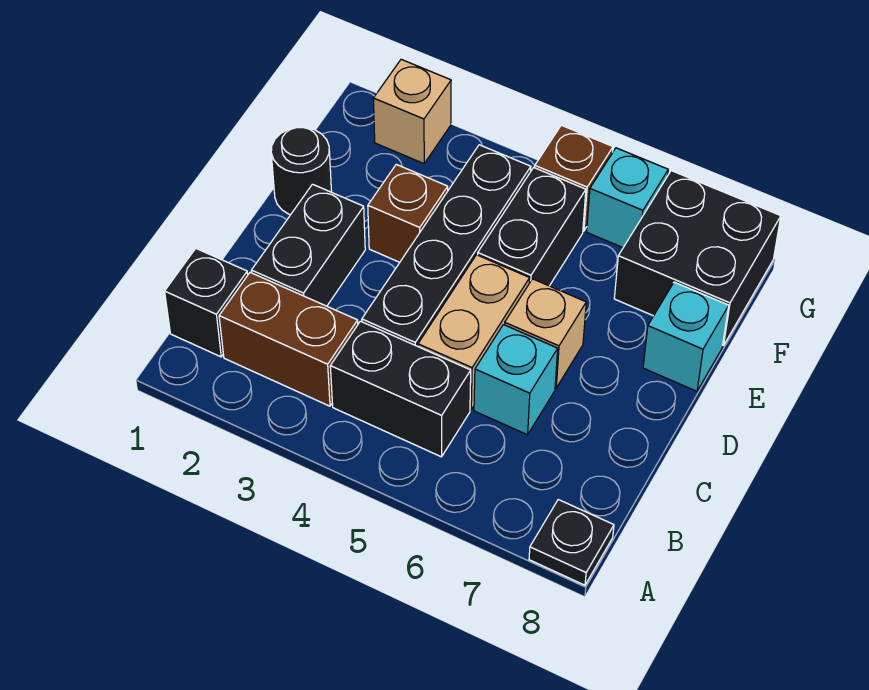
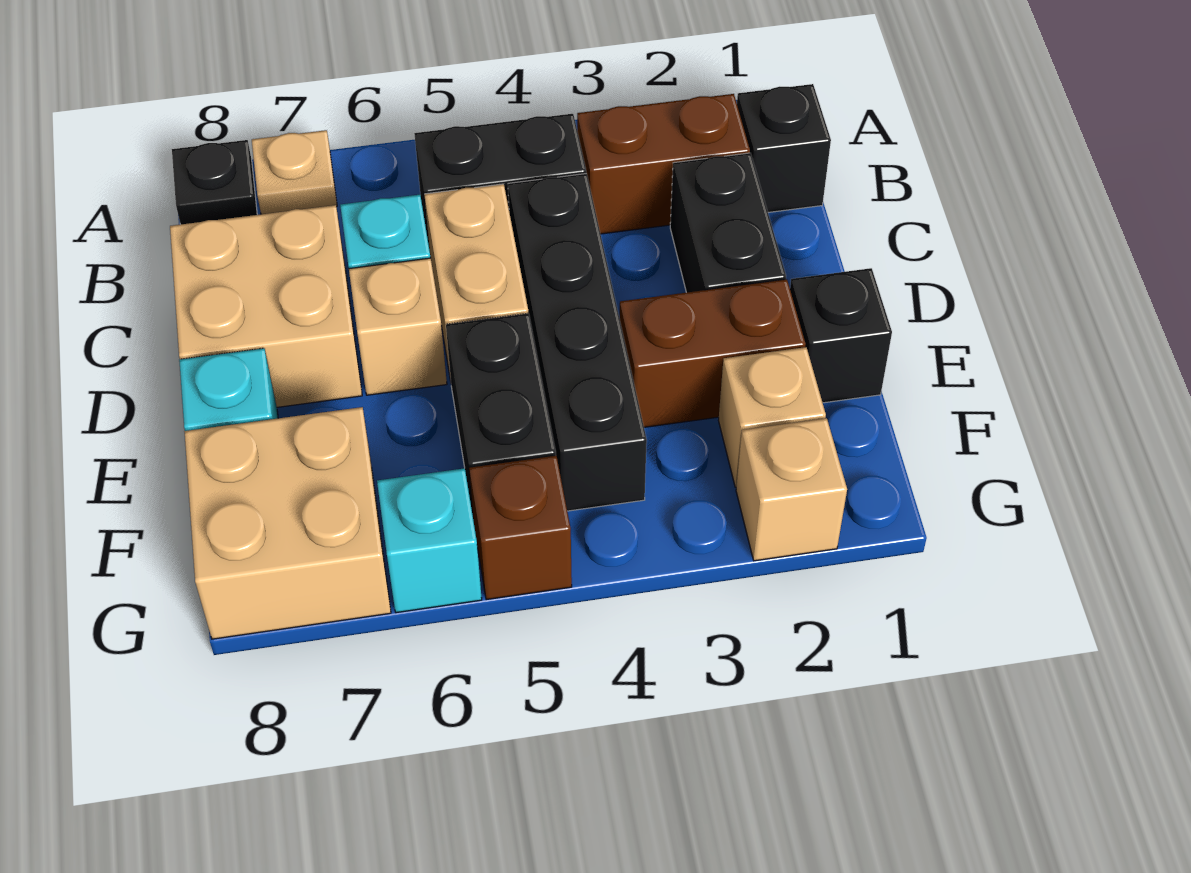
none -> tan 1x1 plate [252,130,337,214]
none -> tan 2x2 brick [170,205,362,407]
black 1x1 round brick [271,127,331,215] -> black 1x1 brick [790,268,892,403]
brown 1x1 brick [368,164,448,262] -> brown 1x2 brick [620,279,806,427]
none -> tan 1x1 brick [719,347,826,487]
black 2x2 brick [614,171,781,346] -> tan 2x2 brick [184,407,391,639]

